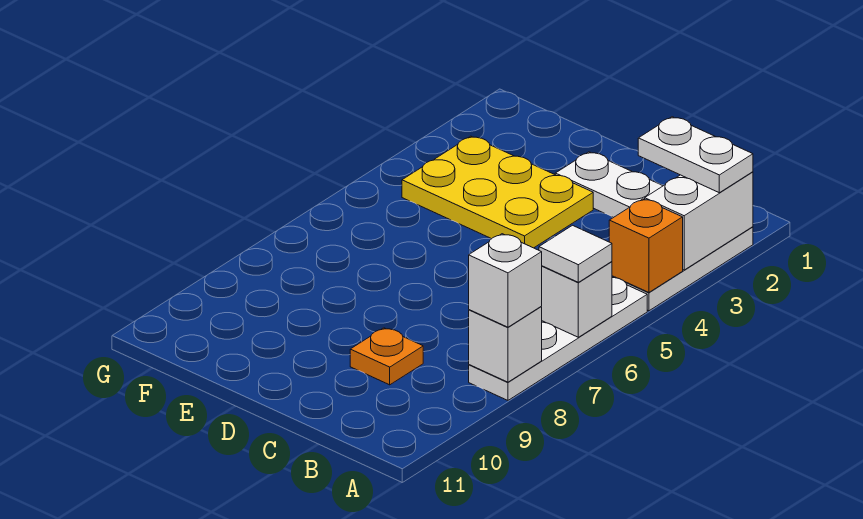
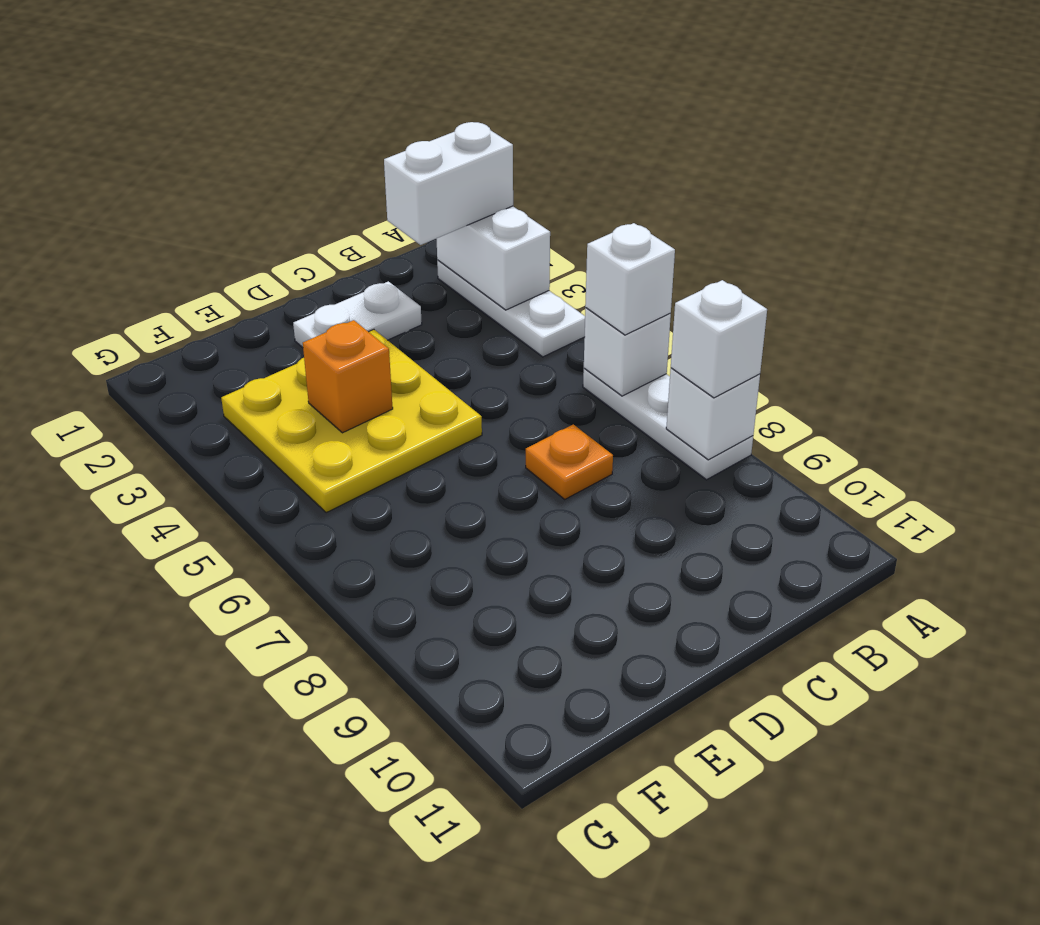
white 1x2 plate [638,117,753,193] -> white 1x2 brick [384,122,513,245]
orange 1x1 brick [609,199,683,292] -> orange 1x1 brick moved to [303,320,393,433]
white 1x4 plate [469,278,647,400] -> white 1x3 plate [583,368,753,480]
white 1x1 tile [539,225,612,282] -> white 1x1 brick [585,223,675,335]
orange 1x1 plate [350,328,423,385] -> orange 1x1 plate moved to [526,424,613,499]
yellow 2x3 plate [402,136,593,248] -> yellow 3x3 plate [221,329,482,513]

